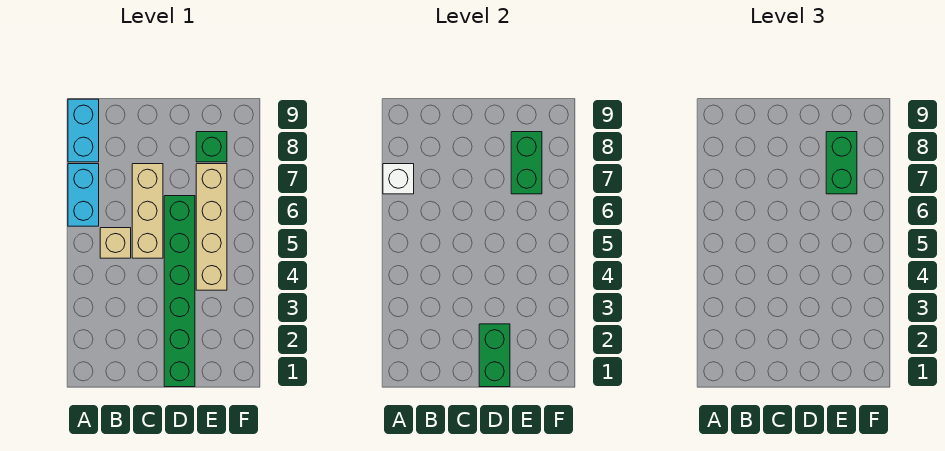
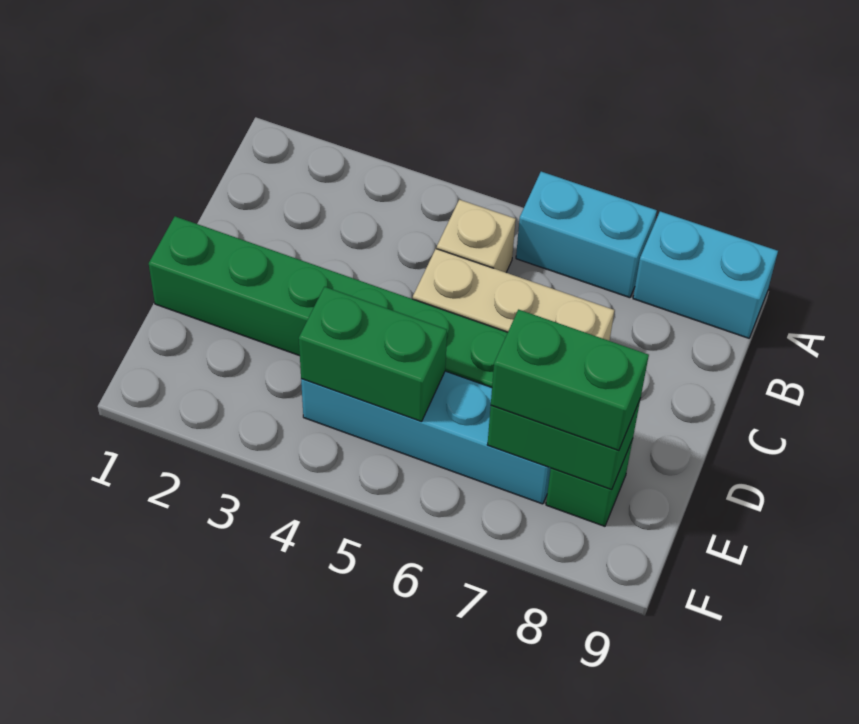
white 1x1 brick [383,164,414,194] -> none
green 1x2 brick [479,324,510,387] -> green 1x2 brick moved to [299,287,447,422]
tan 1x4 brick [196,164,227,290] -> cyan 1x4 brick [301,371,551,504]

